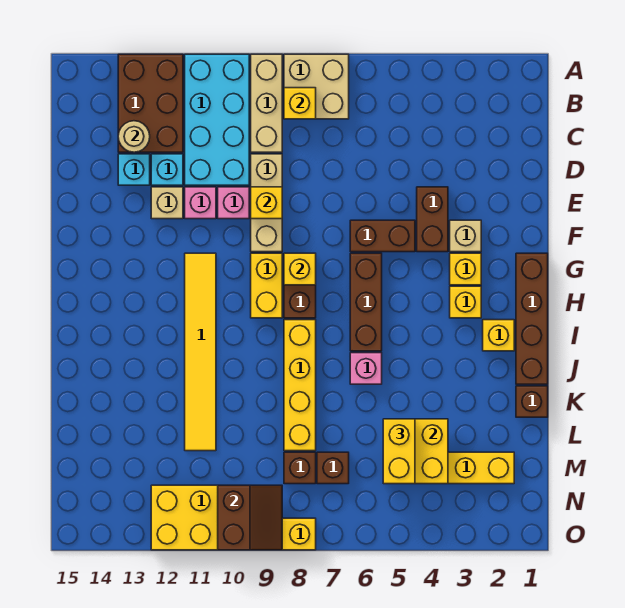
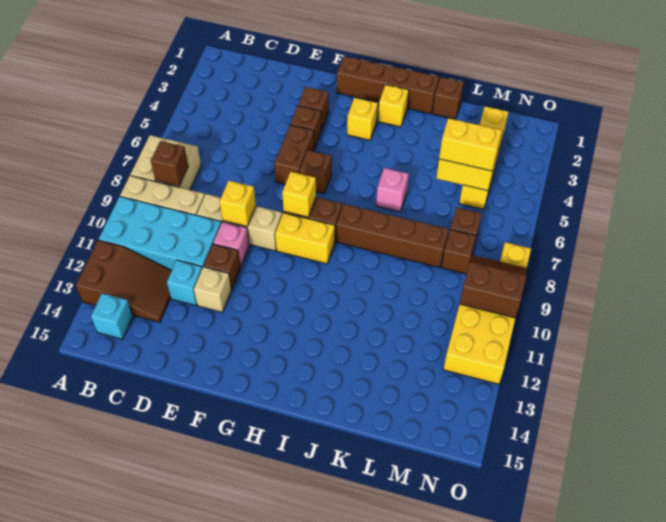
brown 2x3 brick [118,54,183,152] -> brown 2x3 slope [76,240,172,322]
yellow 1x1 brick [284,88,316,119] -> brown 1x1 brick [151,141,188,186]
tan 1x1 round brick [118,121,150,152] -> none
cyan 1x1 brick [118,154,150,185] -> cyan 1x1 brick moved to [91,293,133,339]
brown 1x2 brick [417,187,448,252] -> brown 1x1 brick [291,106,322,148]
pink 1x1 brick [185,187,216,219] -> brown 1x1 brick [204,244,240,289]
tan 1x1 brick [450,220,481,252] -> brown 1x1 brick [298,87,329,128]
yellow 1x1 brick [450,253,481,285] -> none
brown 1x3 brick [350,253,382,351] -> brown 1x1 brick [300,150,332,193]
yellow 1x6 tile [185,253,216,451] -> none
yellow 1x4 brick [284,320,316,451] -> brown 1x4 brick [336,204,449,268]

